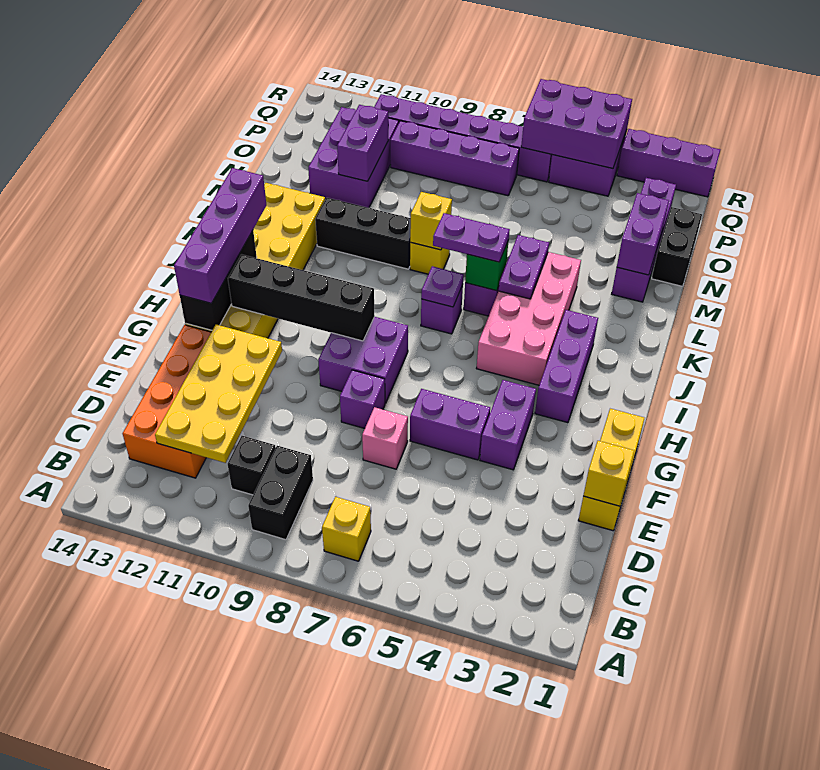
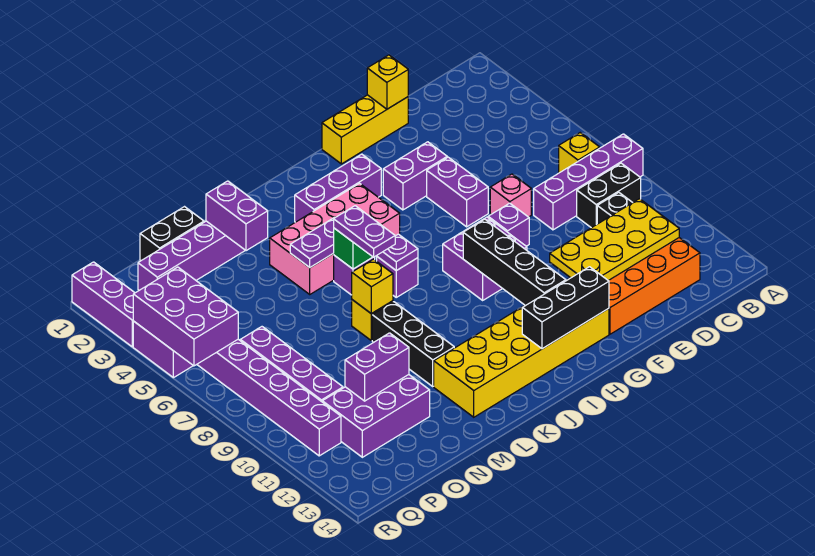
purple 1x4 brick [174,168,266,303] -> purple 1x4 brick moved to [534,134,643,230]
purple 1x2 brick [617,193,669,275] -> purple 1x2 brick turned to [206,181,268,251]

